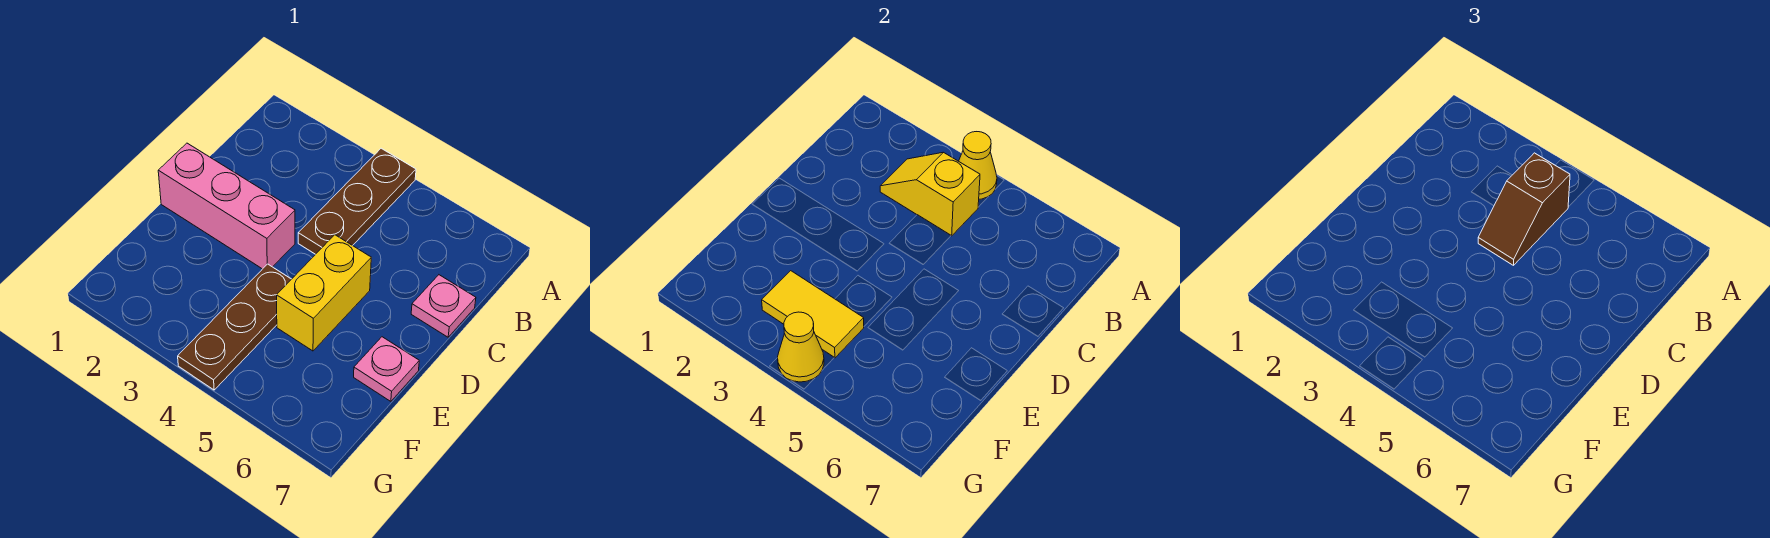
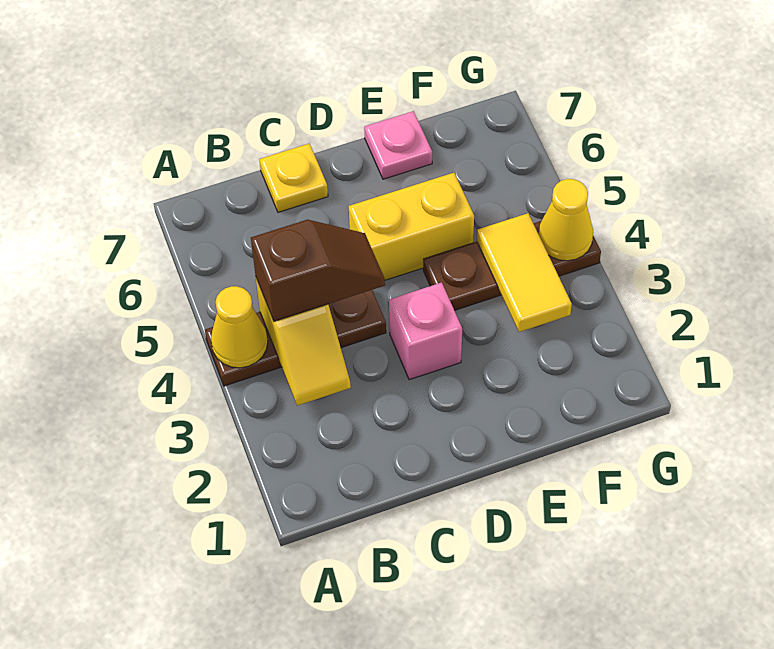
pink 1x1 plate [411,275,476,337] -> yellow 1x1 plate [260,144,328,212]
pink 1x3 brick [158,143,295,269] -> pink 1x1 brick [389,282,462,380]

